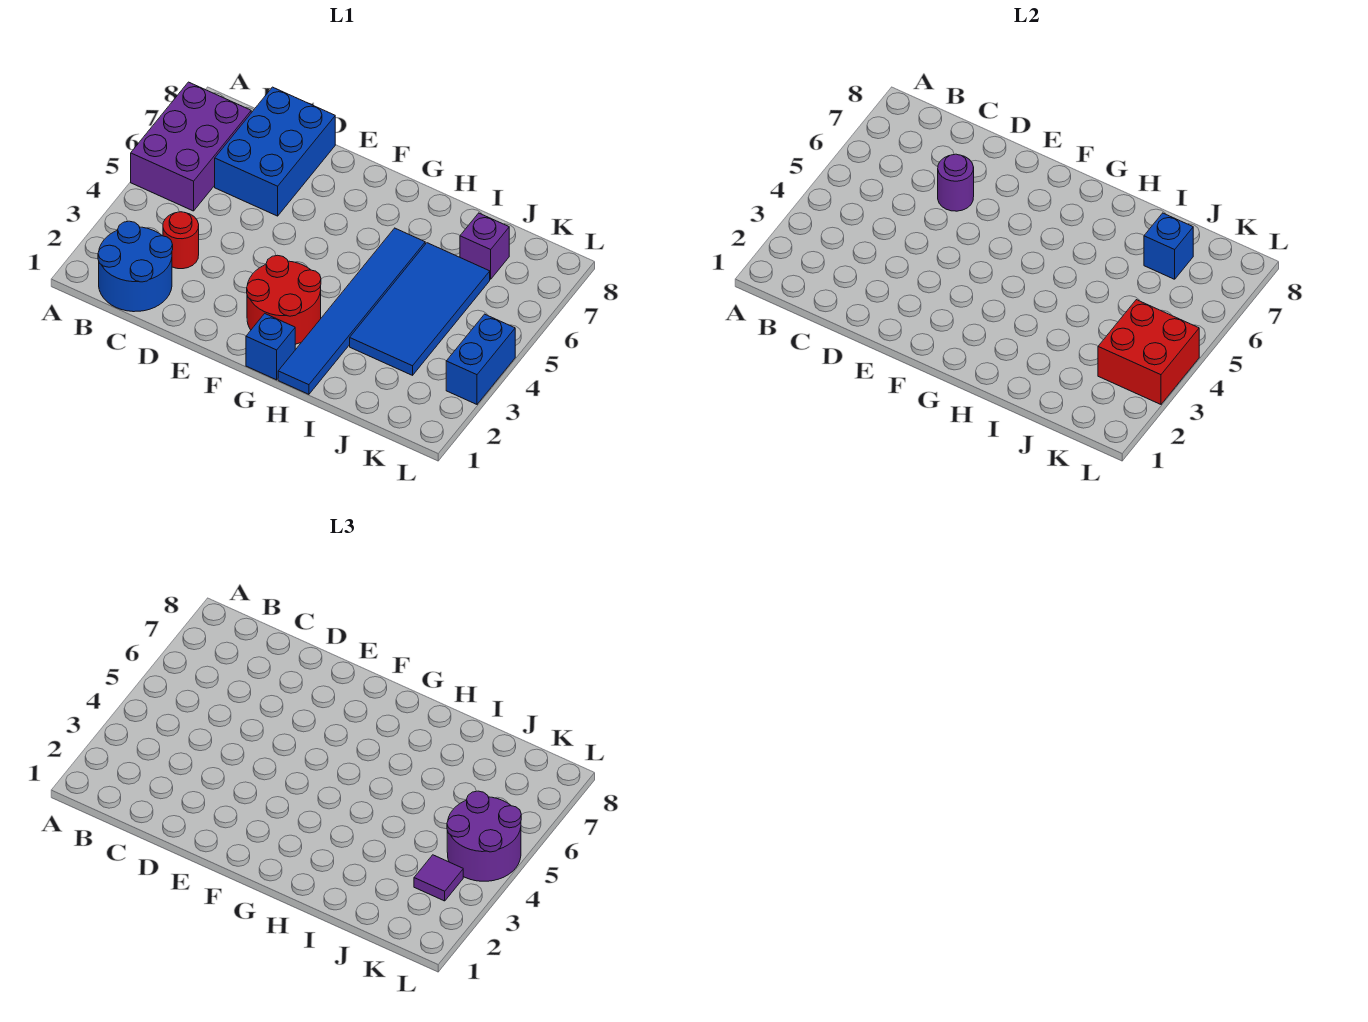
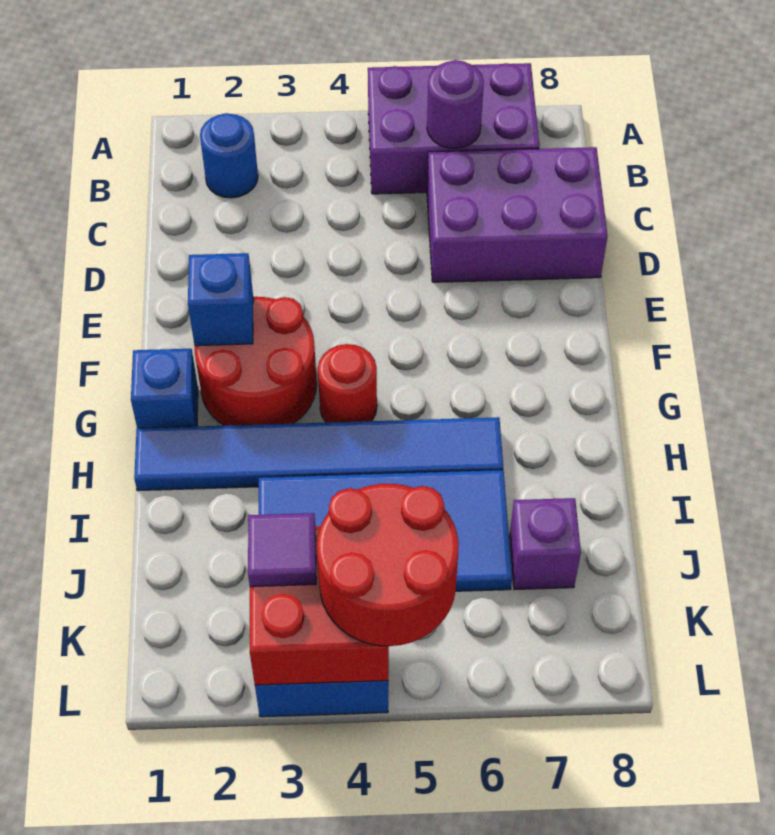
blue 2x2 round brick [98,221,173,312] -> blue 1x1 round brick [200,113,258,198]
red 1x1 round brick [163,212,199,269] -> red 1x1 round brick moved to [318,344,377,423]
blue 2x3 brick [215,87,335,216] -> purple 2x3 brick [427,147,608,282]
purple 1x1 round brick [938,154,974,211] -> purple 1x1 round brick moved to [427,60,484,149]
blue 1x1 brick [1144,213,1193,279] -> blue 1x1 brick moved to [188,253,253,346]
purple 2x2 round brick [447,791,521,881] -> red 2x2 round brick [317,484,459,646]

